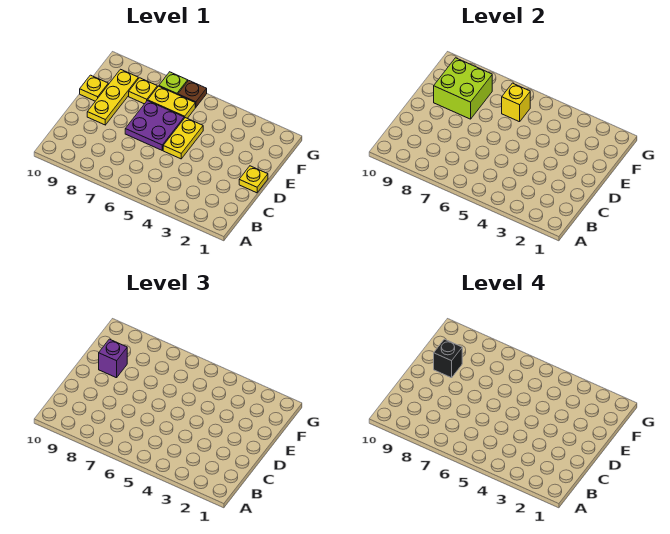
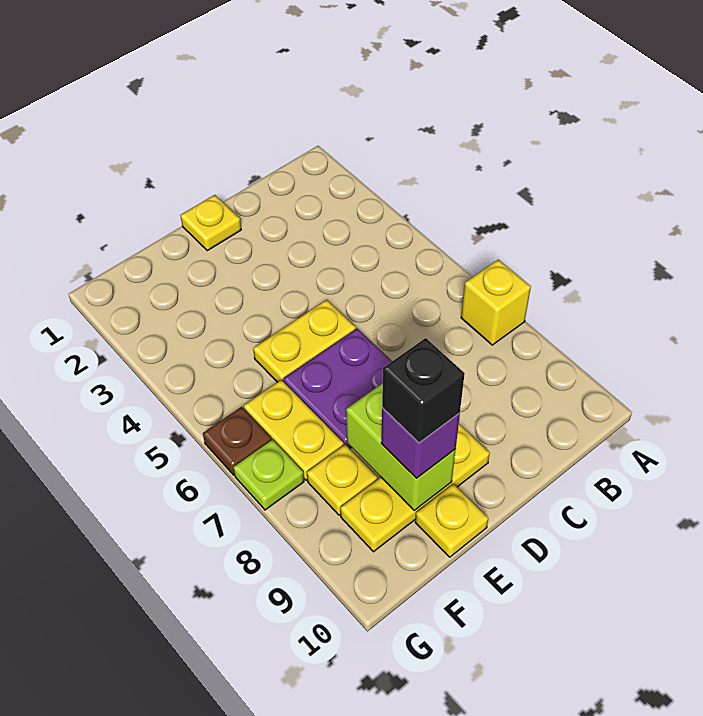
lime 2x2 brick [434,58,492,119] -> lime 1x2 brick [346,383,456,511]
yellow 1x1 brick [502,83,530,122] -> yellow 1x1 brick moved to [461,260,531,345]

